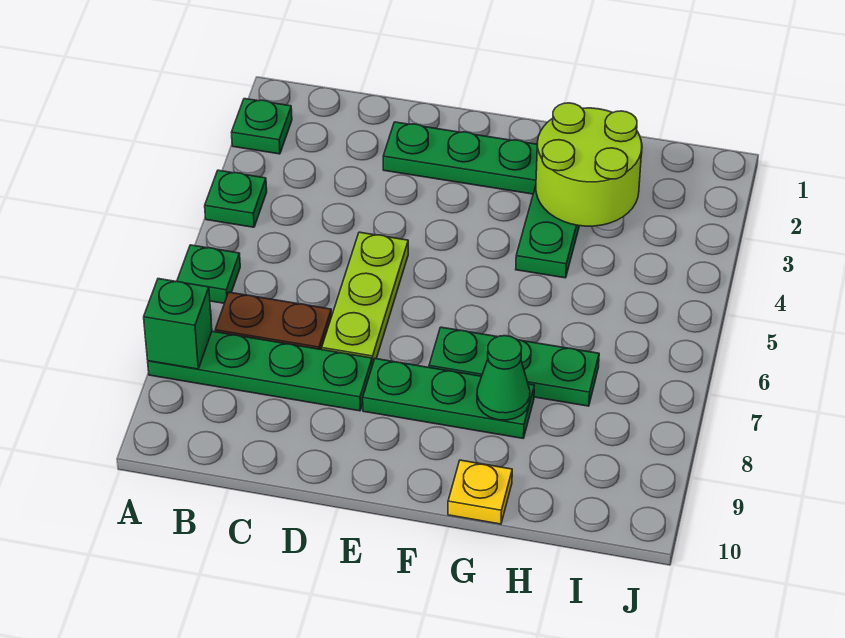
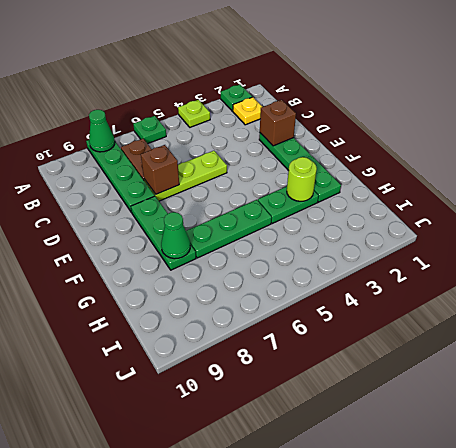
green 1x1 plate [205,170,267,227] -> lime 1x1 plate [178,100,210,127]
green 1x1 brick [144,279,212,369] -> green 1x1 cone [89,110,115,152]
none -> brown 1x1 brick [260,100,296,146]
none -> brown 1x1 brick [141,145,179,194]
green 1x3 plate [429,327,599,406] -> green 1x3 plate turned to [186,200,272,258]
lime 2x2 round brick [536,103,642,226] -> lime 1x1 round brick [287,157,317,201]
yellow 1x1 plate [448,460,512,524] -> yellow 1x1 plate moved to [233,97,262,125]

